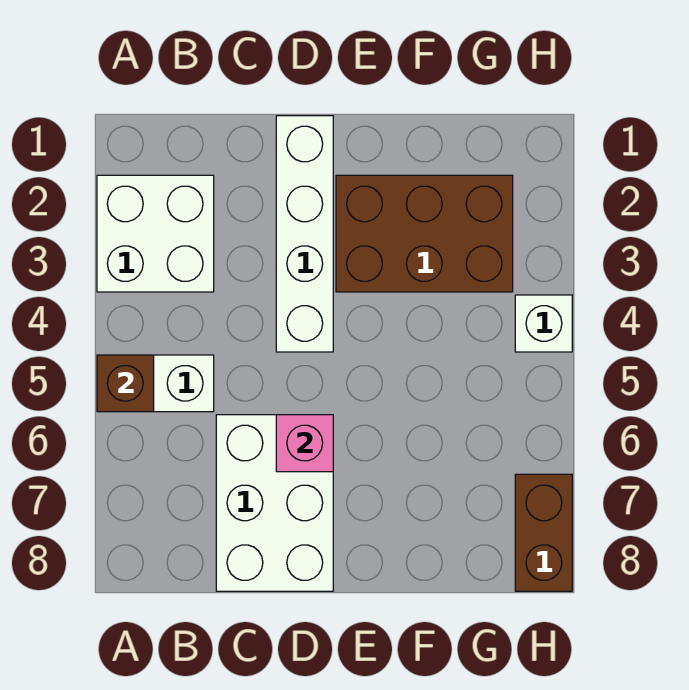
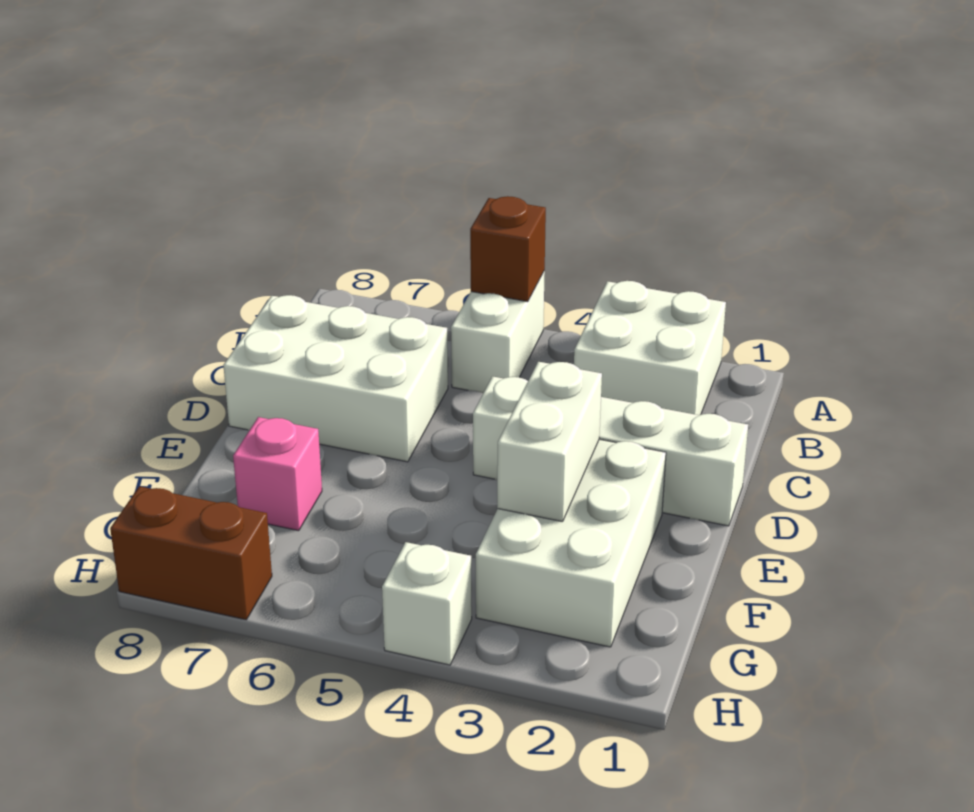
pink 1x1 brick [276,415,333,472] -> pink 1x1 brick moved to [233,417,322,531]
brown 2x3 brick [336,175,513,292] -> white 2x3 brick [476,439,666,647]
none -> white 1x2 brick [497,362,602,522]

